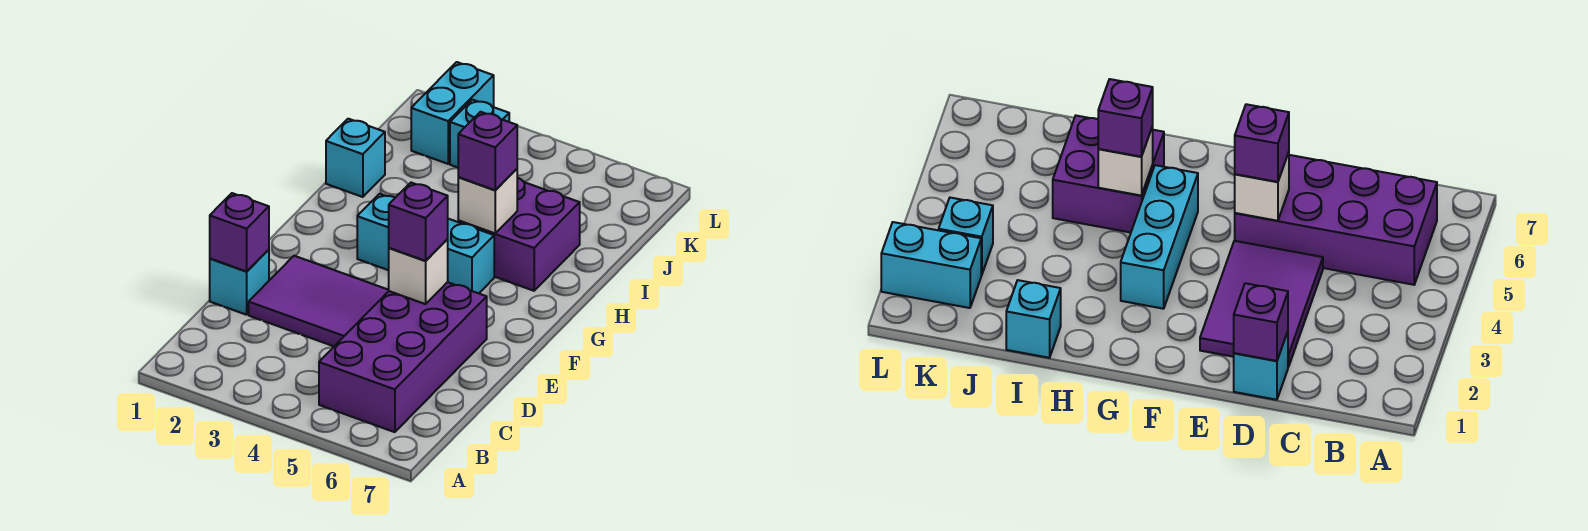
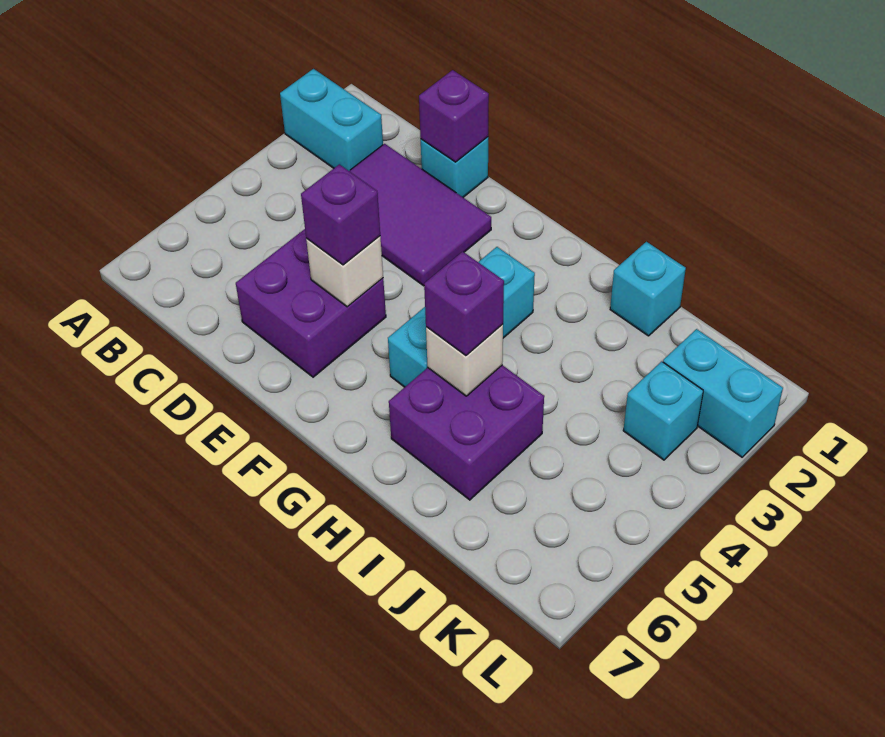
none -> cyan 1x2 brick [280,69,383,171]
purple 2x4 brick [319,282,487,432] -> purple 2x2 brick [236,229,386,377]
purple 2x3 tile [249,256,389,346] -> purple 2x3 tile turned to [349,144,491,286]

